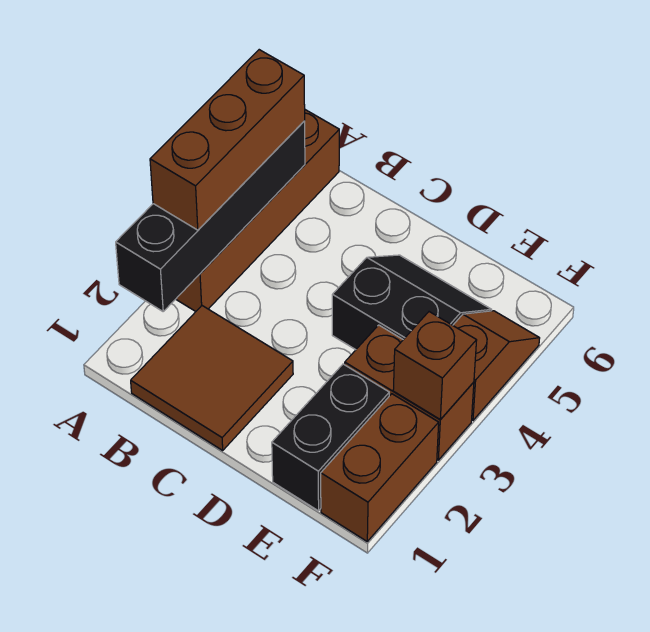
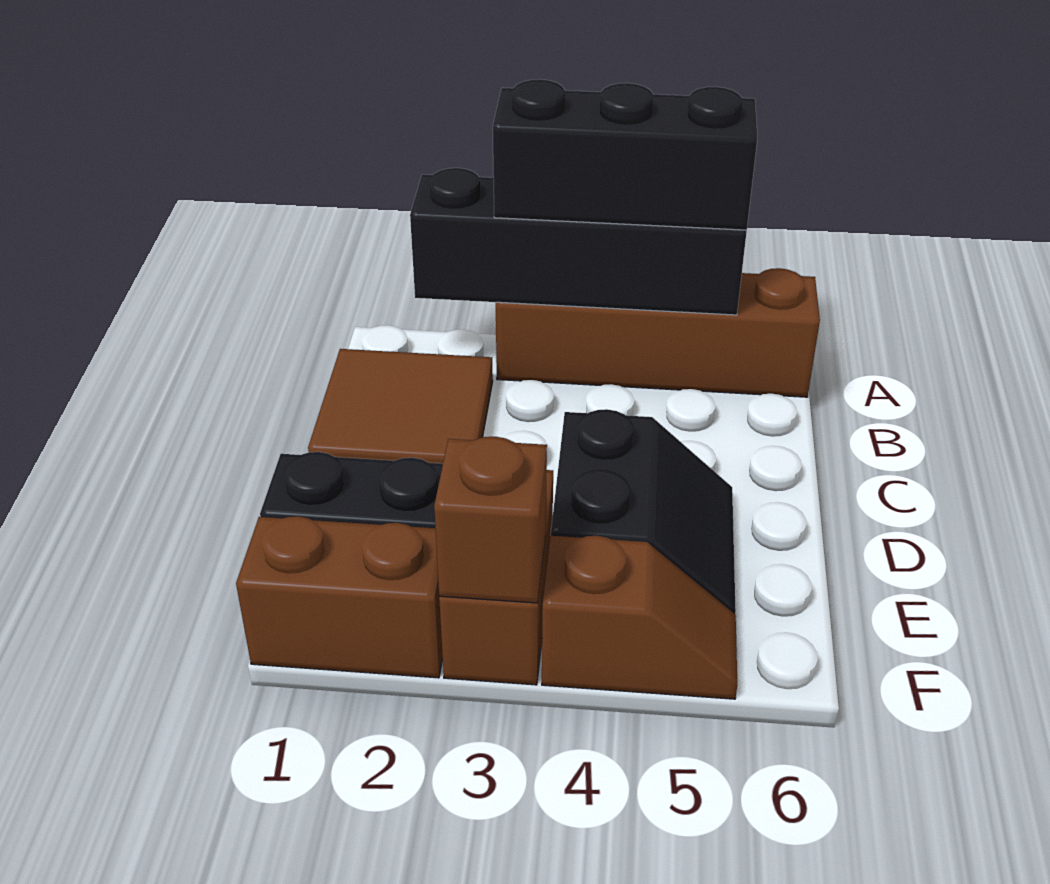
brown 1x3 brick [150,50,305,230] -> black 1x3 brick [493,79,757,230]

